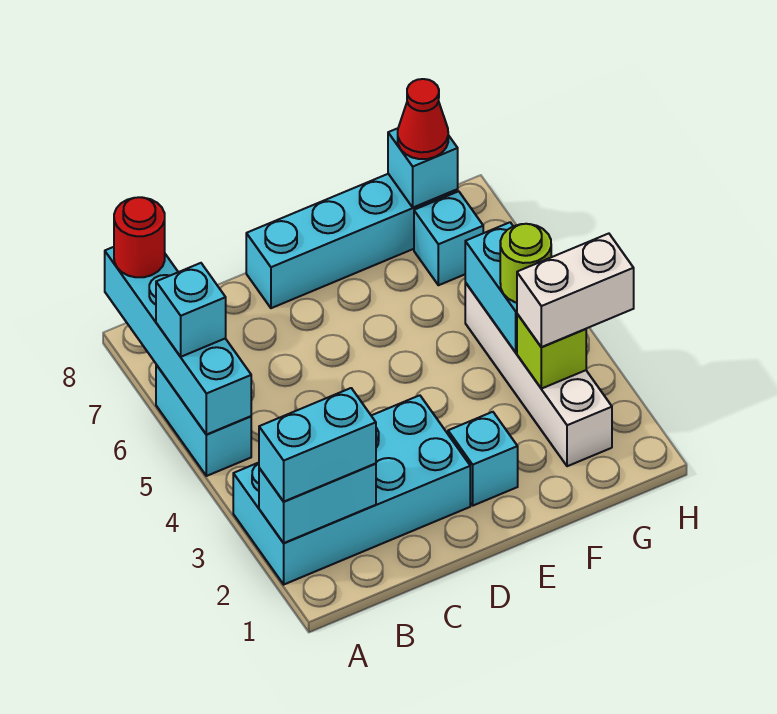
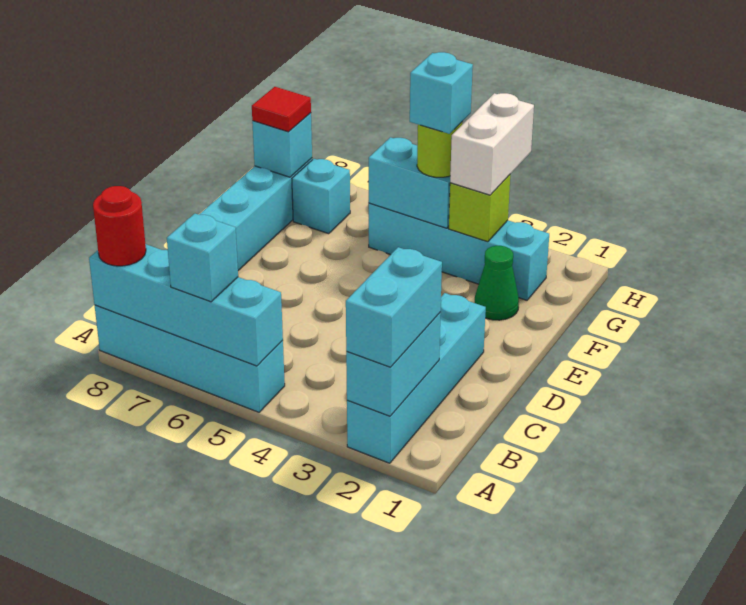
cyan 2x4 brick [233,395,470,584] -> cyan 1x4 brick [347,293,486,463]
cyan 1x2 brick [156,365,251,476] -> cyan 1x4 brick [95,305,285,412]
cyan 1x1 brick [448,412,518,506] -> cyan 1x1 brick moved to [410,52,473,134]
none -> green 1x1 cone [475,246,519,320]
white 1x4 brick [465,283,612,466] -> cyan 1x4 brick [369,203,549,300]
red 1x1 cone [398,79,448,159] -> red 1x1 tile [252,87,311,132]

